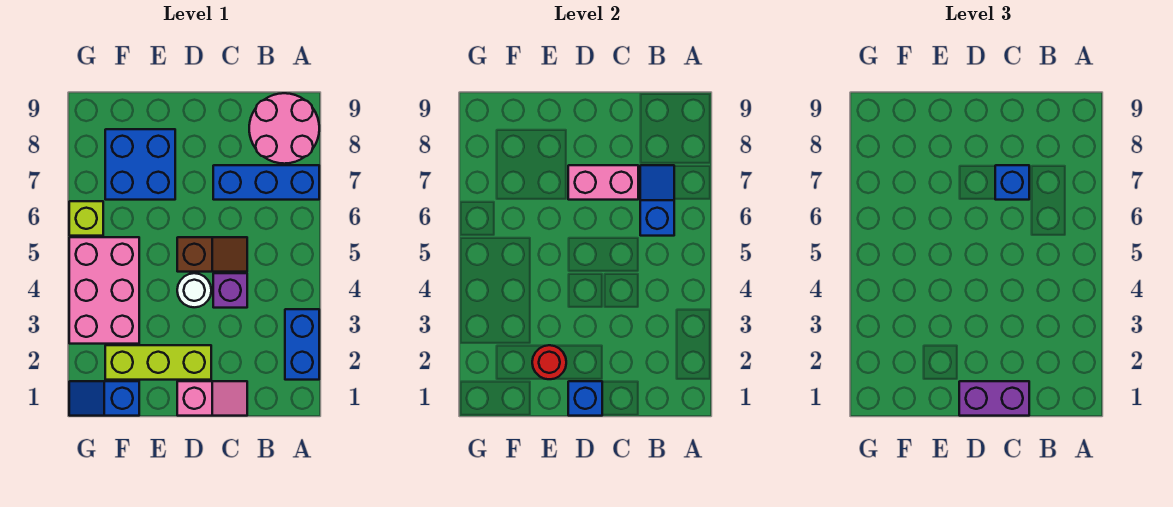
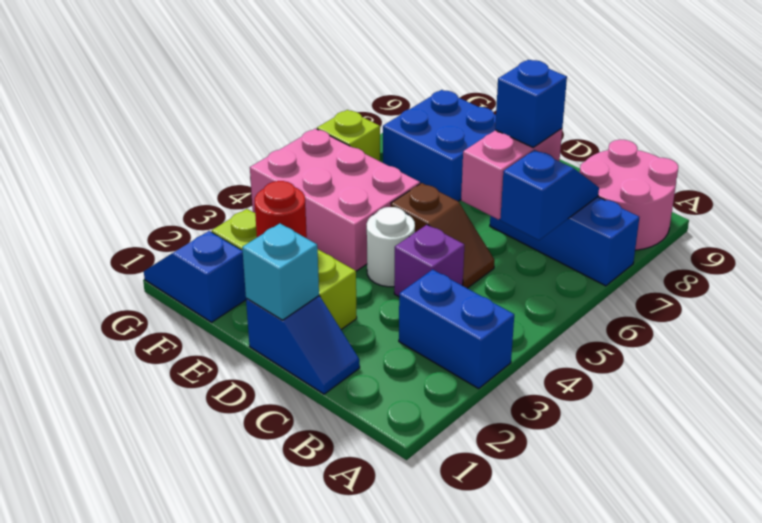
blue 1x2 brick [285,309,319,380] -> blue 1x2 brick turned to [399,270,514,389]
pink 1x2 slope [177,381,247,416] -> blue 1x2 slope [246,296,360,394]
purple 1x2 brick [959,381,1029,416] -> none
pink 1x2 brick [568,165,638,200] -> pink 1x2 brick turned to [461,129,562,219]
blue 1x1 brick [568,381,602,416] -> cyan 1x1 brick [242,223,319,320]
pink 2x3 brick [69,237,139,344] -> pink 2x3 brick turned to [250,129,420,271]

